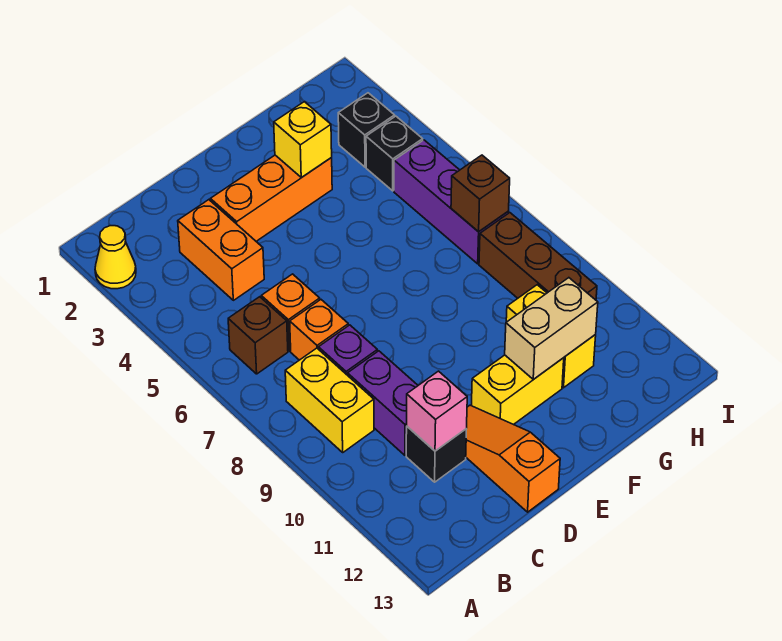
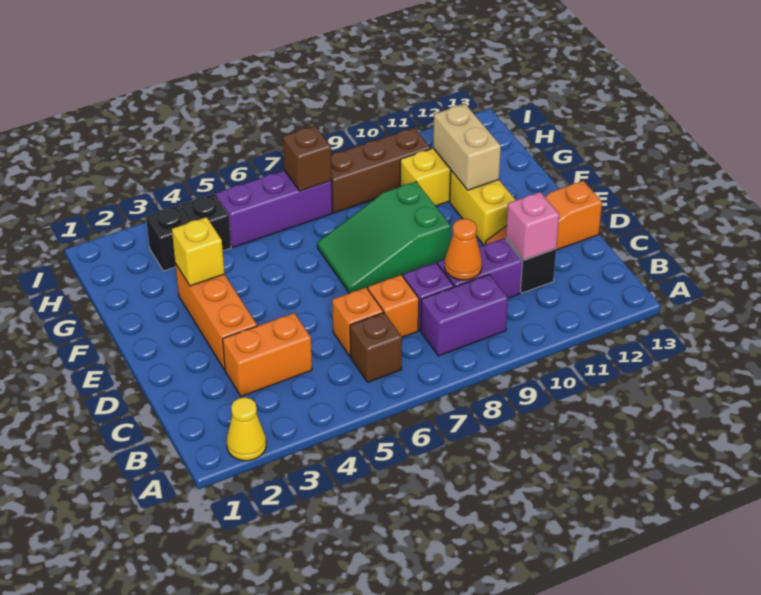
yellow 1x2 brick [285,348,374,452] -> purple 1x2 brick [421,275,508,356]
none -> orange 1x1 cone [445,219,482,280]
none -> green 2x3 slope [317,182,451,293]

